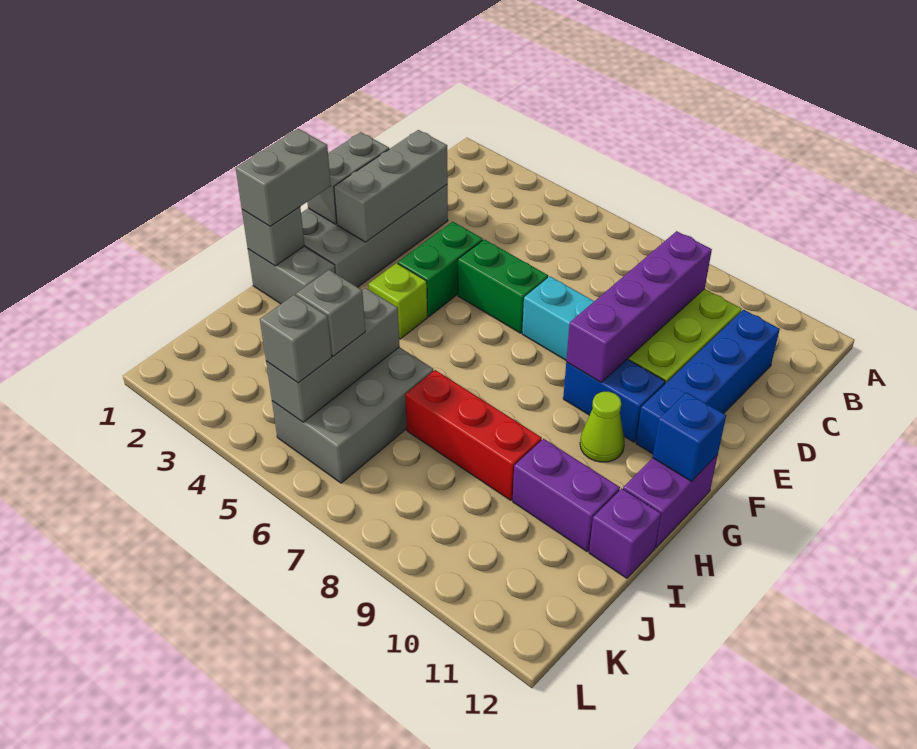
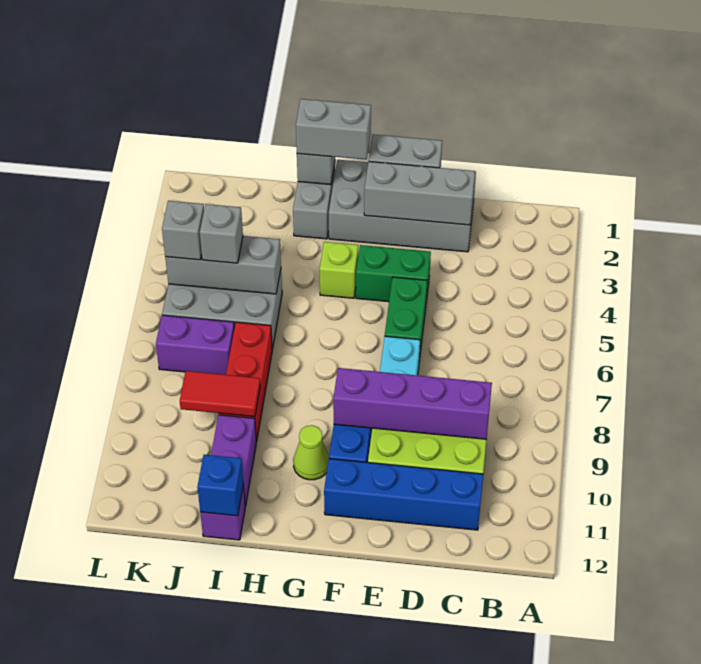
purple 1x2 brick [623,455,718,548] -> purple 1x2 brick moved to [156,315,234,375]
blue 1x1 brick [653,392,726,481] -> blue 1x1 brick moved to [197,455,243,516]
none -> red 1x2 tile [180,371,260,417]

